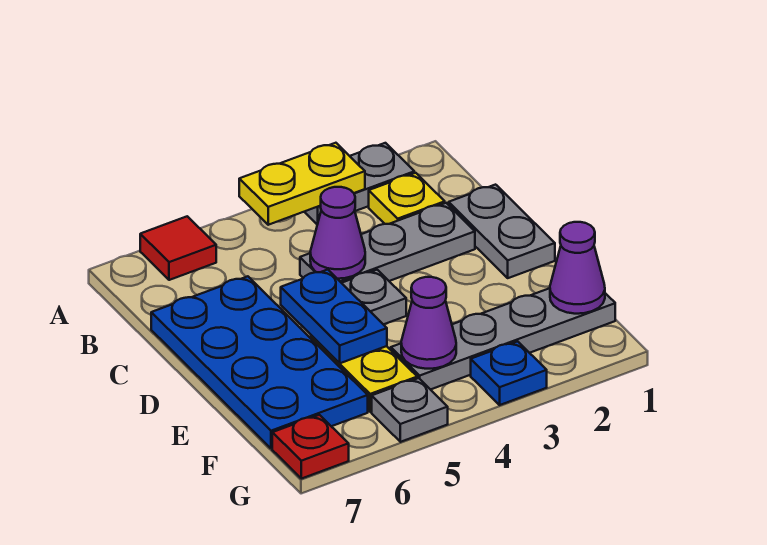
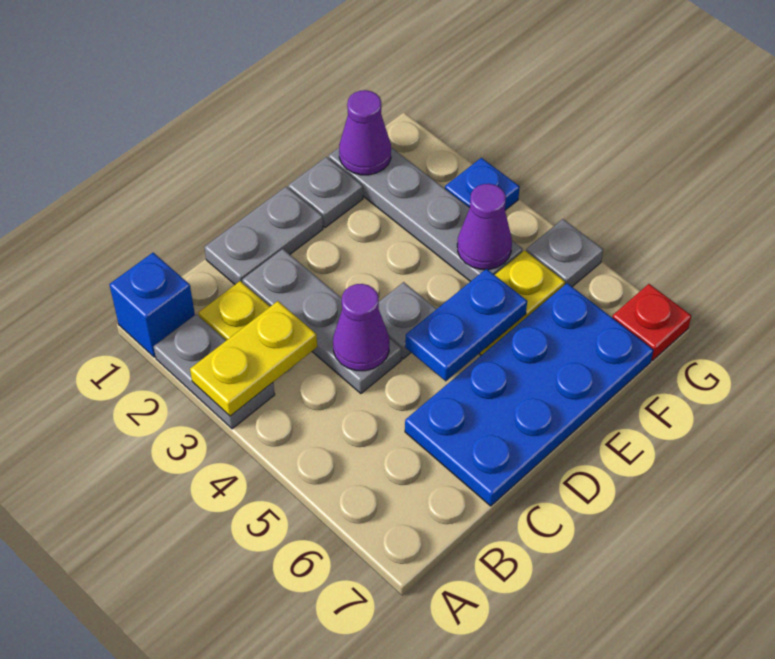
none -> blue 1x1 brick [109,253,195,357]
yellow 1x2 plate [239,143,365,225] -> yellow 1x2 plate turned to [190,301,317,416]
red 1x1 tile [140,216,216,280] -> none
none -> grey 1x1 plate [288,157,363,228]

